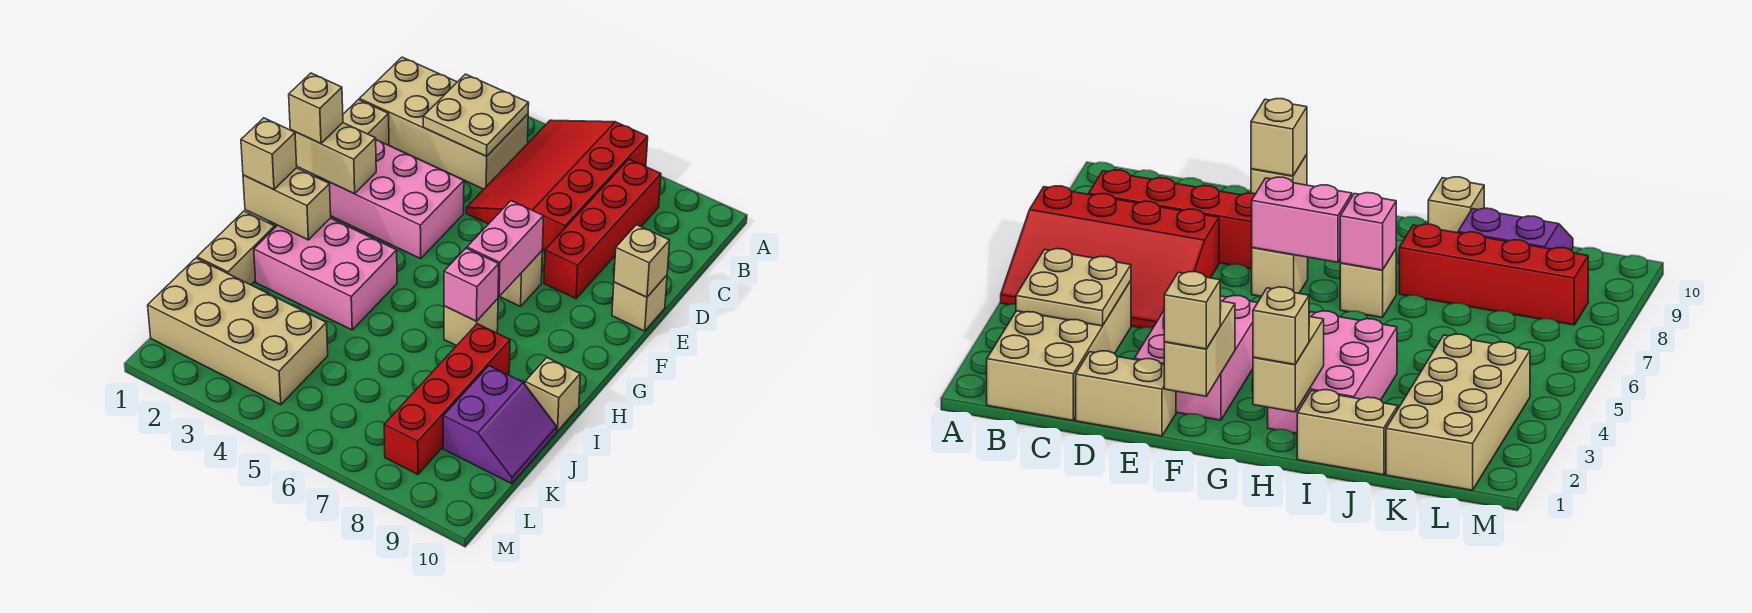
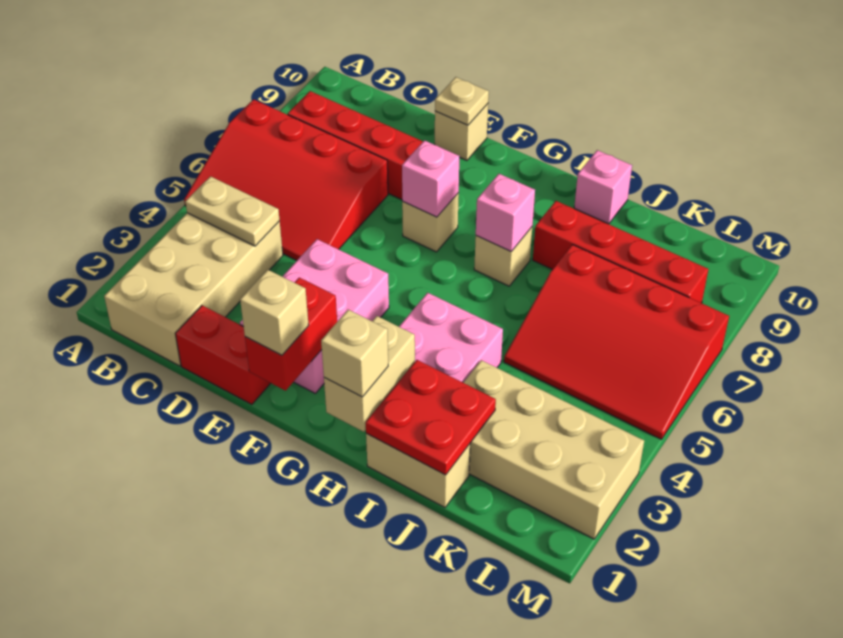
tan 2x2 plate [423,74,529,156] -> tan 1x2 plate [185,177,280,246]
tan 1x2 brick [343,100,389,145] -> red 1x2 brick [175,305,271,404]
tan 1x1 brick [614,225,670,297] -> tan 1x1 plate [435,77,489,125]
tan 1x2 brick [291,123,376,194] -> red 1x2 brick [245,278,337,391]
pink 1x2 brick [467,201,544,296] -> pink 1x1 brick [402,140,459,217]
none -> red 2x2 plate [366,360,496,475]
tan 1x1 brick [525,358,580,431] -> pink 1x1 brick [574,150,632,224]
none -> red 3x4 slope [504,245,729,439]
purple 2x2 slope [443,366,557,484] -> none
tan 2x4 brick [148,258,328,405] -> tan 2x4 brick turned to [463,360,644,539]

